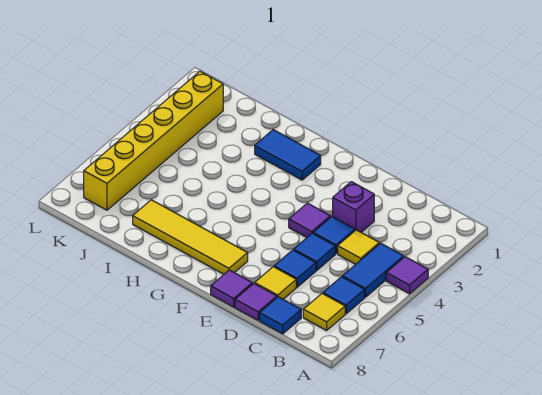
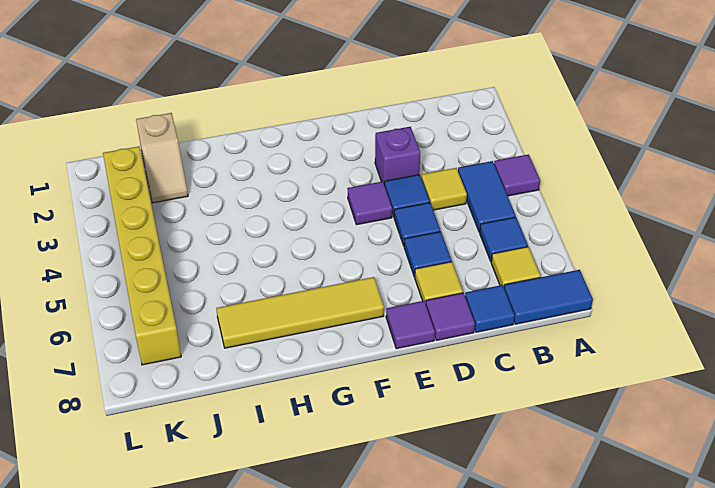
blue 1x2 tile [255,130,321,180] -> blue 1x2 tile moved to [504,270,593,324]
none -> tan 1x2 slope [136,113,188,203]

